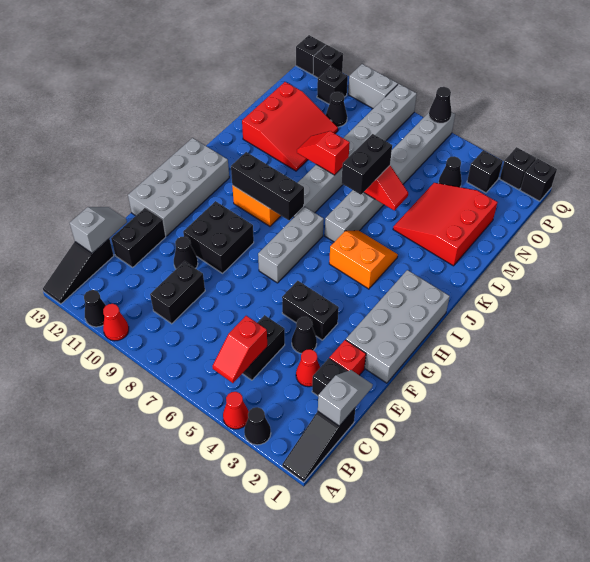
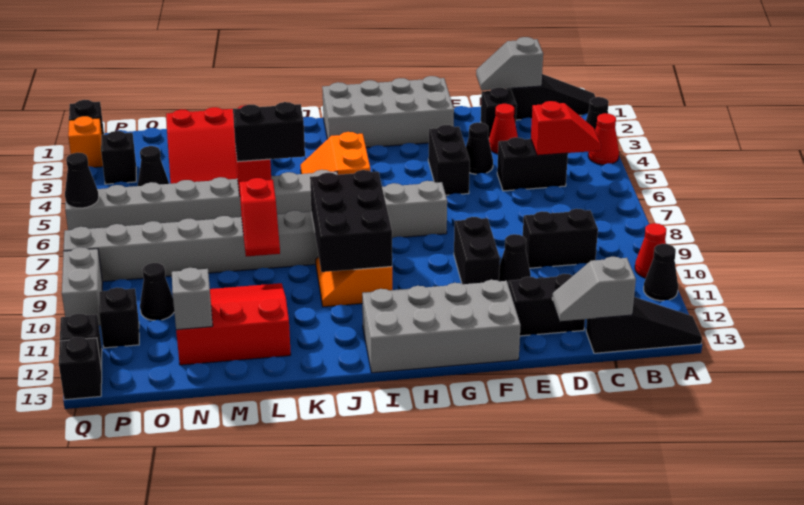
red 1x1 brick [329,340,366,375] -> none
black 2x2 brick [183,201,254,273] -> black 1x2 brick [454,217,500,284]
black 1x3 brick [231,152,304,220] -> black 2x3 brick [310,170,392,272]
none -> grey 1x1 brick [172,268,213,330]
black 1x1 brick [500,147,536,190] -> orange 1x1 brick [68,116,103,167]

